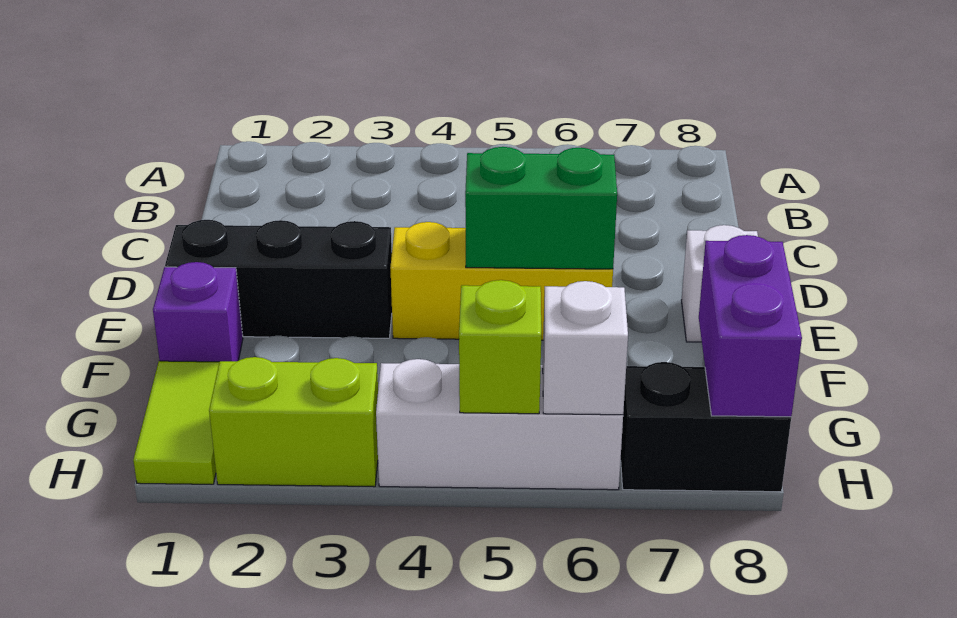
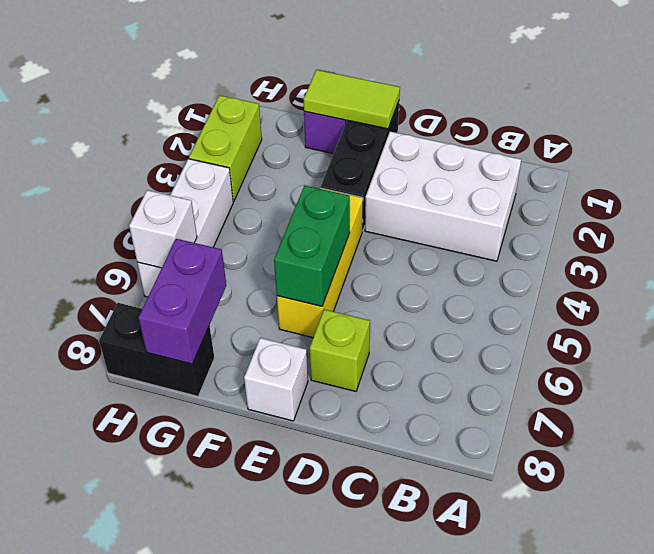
none -> white 2x3 brick [365,132,521,261]
lime 1x2 tile [133,361,219,484] -> lime 1x2 tile moved to [304,70,400,129]
purple 1x2 brick [699,235,802,417] -> purple 1x2 brick turned to [139,239,226,364]
lime 1x1 brick [459,280,541,414] -> lime 1x1 brick moved to [310,309,370,391]
black 1x2 brick [621,362,791,492] -> black 1x2 brick turned to [99,303,214,396]

